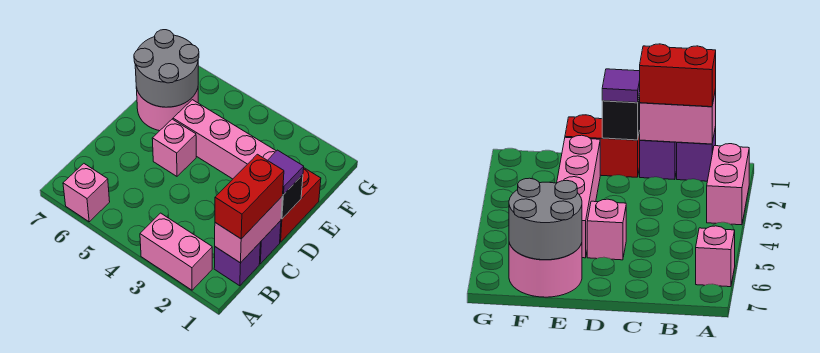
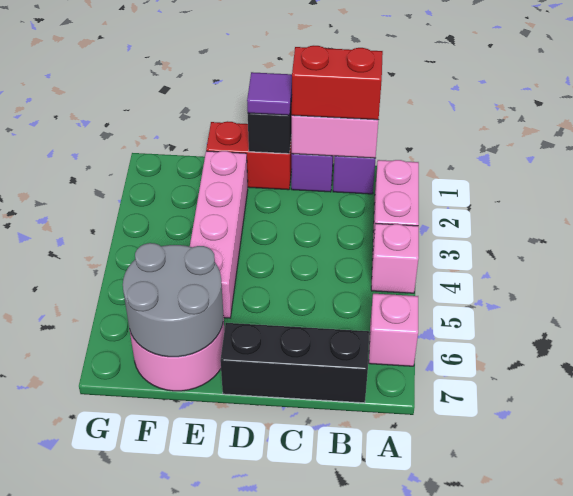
none -> black 1x3 brick [220,323,369,403]
pink 1x1 brick [152,119,196,176] -> pink 1x1 brick moved to [371,223,419,293]

